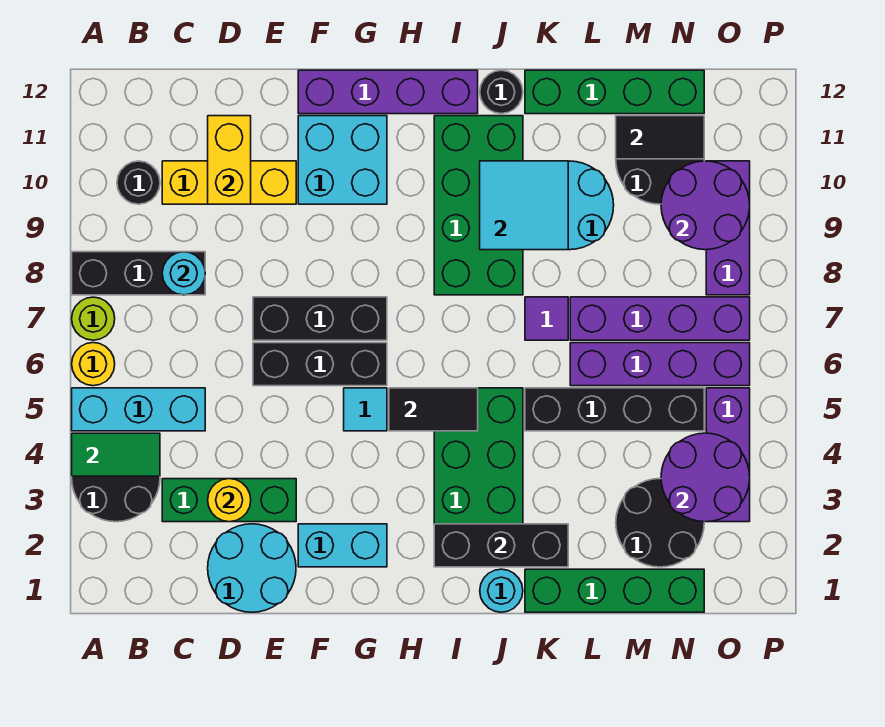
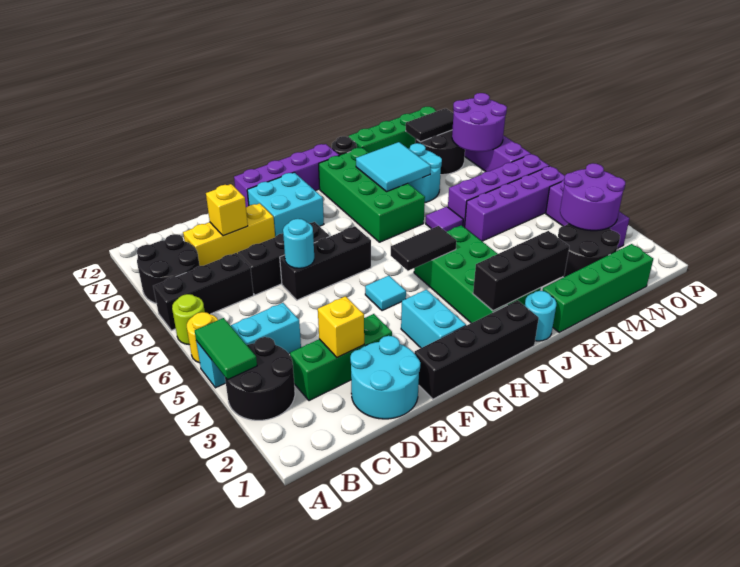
green 1x2 tile [72,433,160,476] -> green 1x2 tile turned to [195,318,257,380]
black 1x1 round brick [117,161,160,204] -> black 2x2 round brick [137,234,200,304]
cyan 1x1 round brick [162,252,205,295] -> cyan 1x1 round brick moved to [283,219,314,268]
yellow 1x1 round brick [208,479,251,522] -> yellow 1x1 brick [318,296,364,357]
yellow 1x2 brick [208,116,251,204] -> yellow 1x1 brick [206,184,248,236]
black 1x3 brick [253,343,387,386] -> black 1x3 brick moved to [238,222,330,295]
cyan 1x2 brick [298,524,387,567] -> cyan 1x2 brick turned to [401,290,466,348]
black 1x4 brick [525,388,704,431] -> black 1x4 brick moved to [414,300,539,399]

